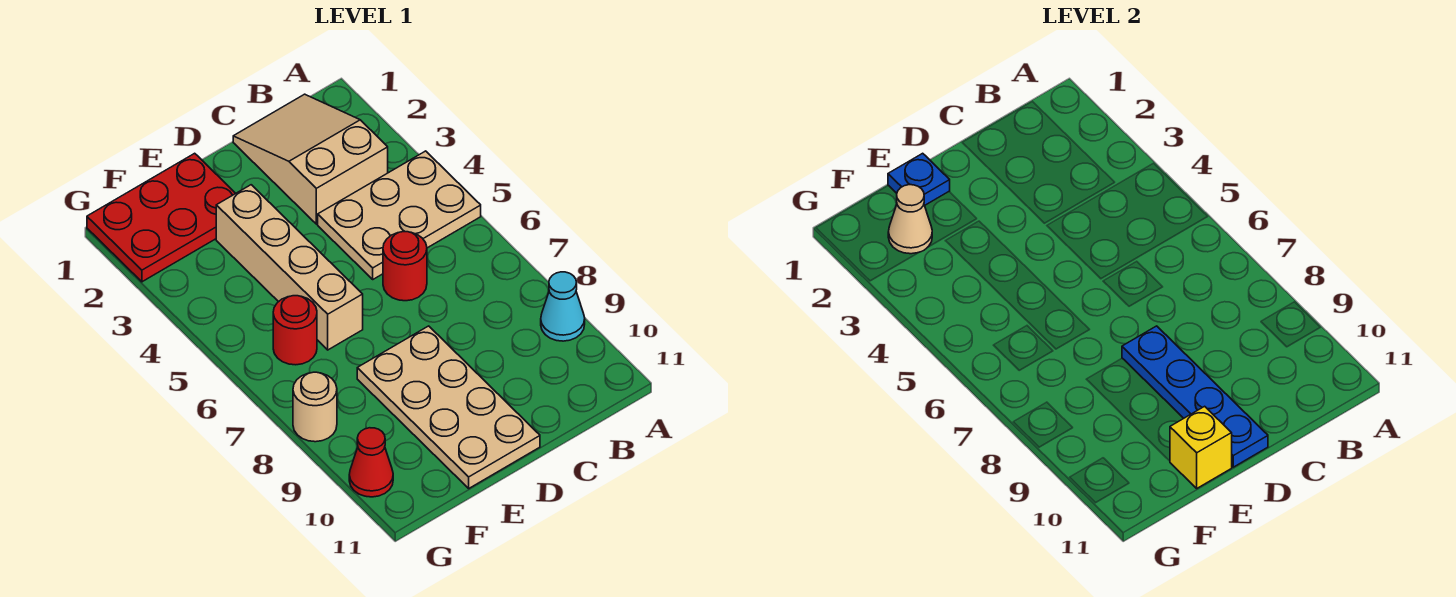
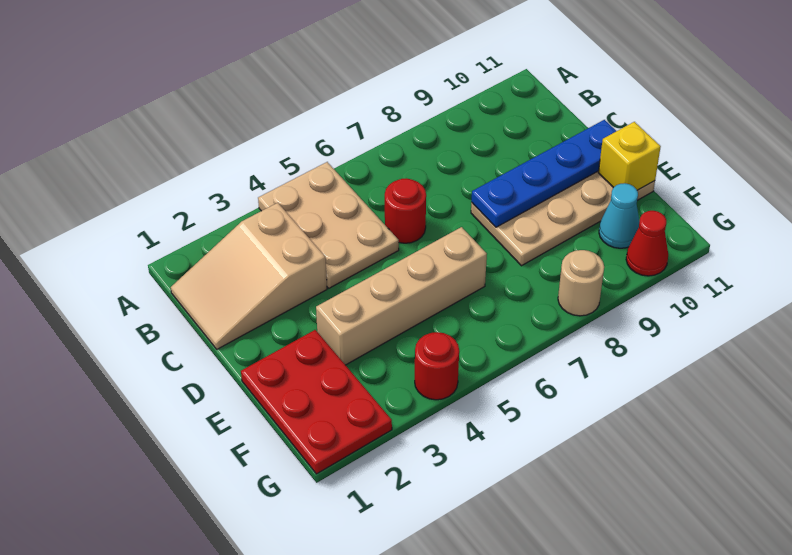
cyan 1x1 cone [541,272,585,341] -> cyan 1x1 cone moved to [599,183,640,248]
blue 1x1 plate [888,153,950,205] -> none
tan 1x1 cone [888,185,932,254] -> none
red 1x1 round brick [273,296,317,365] -> red 1x1 round brick moved to [415,332,459,400]

